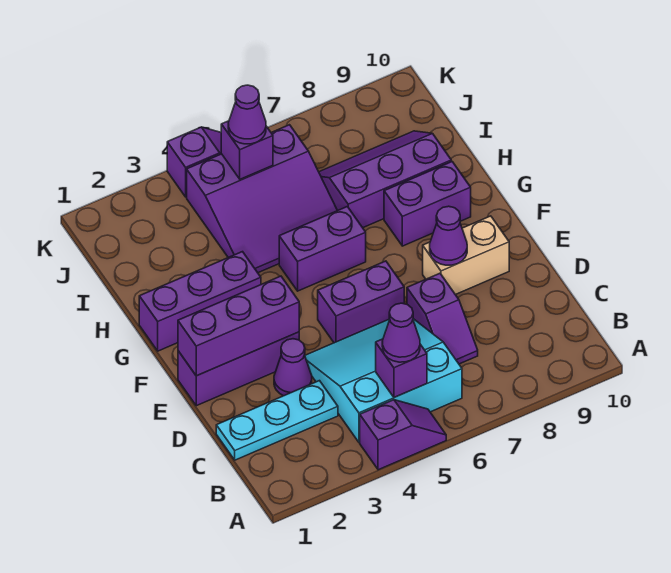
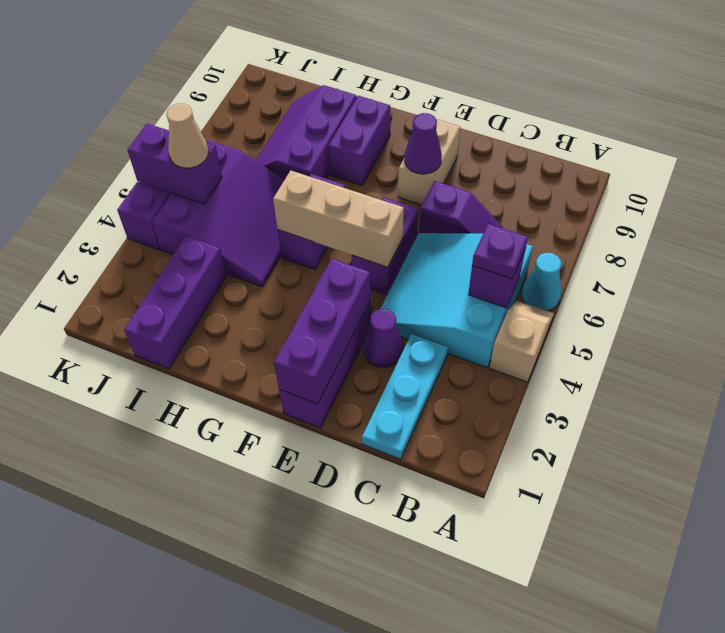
purple 1x2 slope [360,400,446,470] -> tan 1x2 slope [490,301,554,382]
none -> cyan 1x1 cone [522,253,561,311]
purple 1x1 cone [382,303,420,362] -> purple 1x1 plate [472,224,528,279]
none -> tan 1x3 brick [273,171,404,267]
purple 1x3 brick [139,252,261,351] -> purple 1x3 brick moved to [124,236,227,369]
purple 1x1 brick [221,121,273,179] -> purple 1x2 brick [127,123,222,204]
purple 1x1 cone [228,85,266,144] -> tan 1x1 cone [166,103,208,168]

